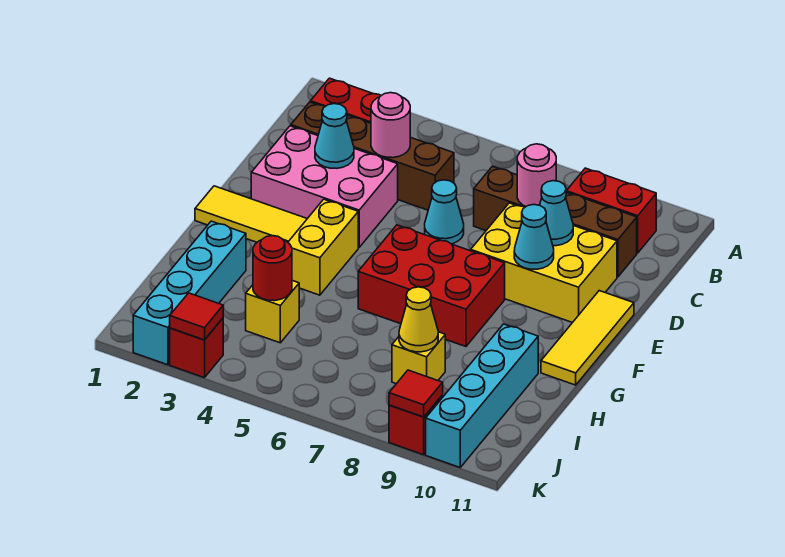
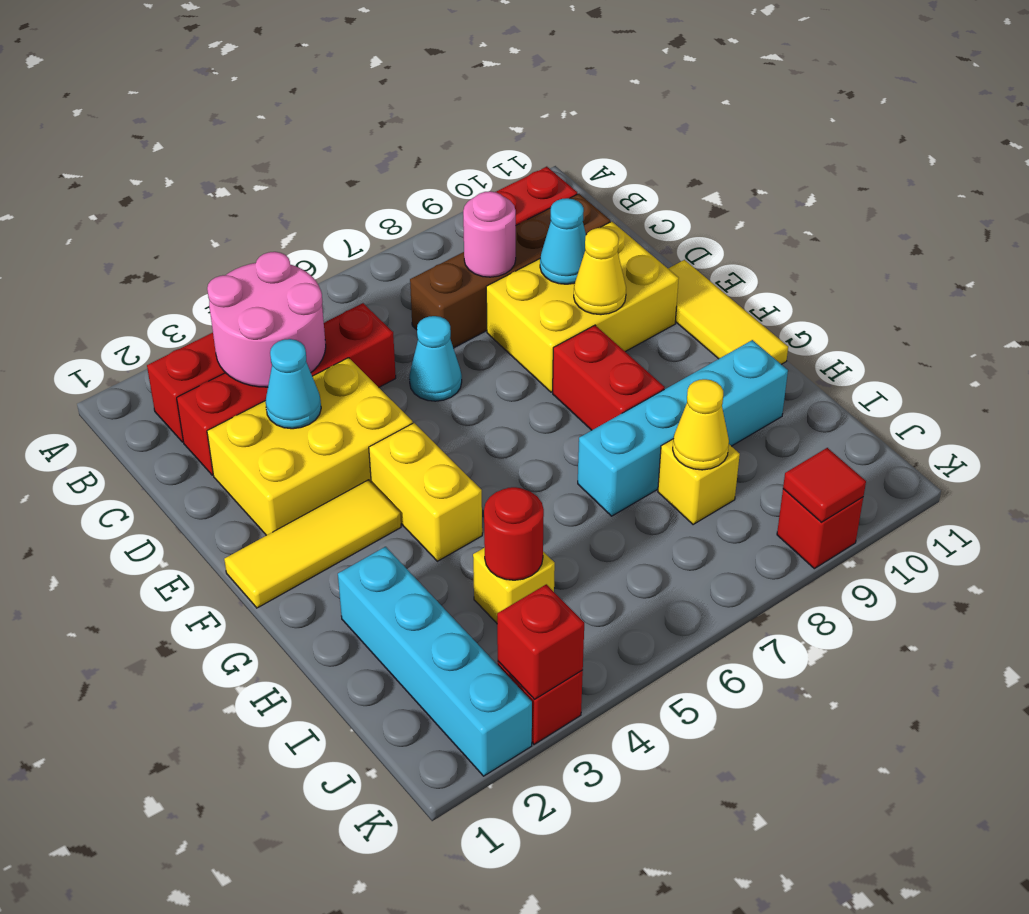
brown 1x4 brick [291,102,454,210] -> red 1x4 brick [177,303,396,475]
pink 1x1 round brick [371,93,410,158] -> pink 2x2 round brick [207,252,326,387]
pink 2x3 brick [251,126,398,247] -> yellow 2x3 brick [207,358,413,535]
cyan 1x1 cone [514,205,554,269] -> yellow 1x1 cone [574,228,626,315]
red 2x3 brick [358,225,505,347] -> red 1x2 brick [553,325,665,430]
cyan 1x4 brick [426,324,538,467] -> cyan 1x4 brick turned to [578,340,788,516]
red 1x1 tile [170,293,223,340] -> red 1x1 brick [497,584,584,699]

